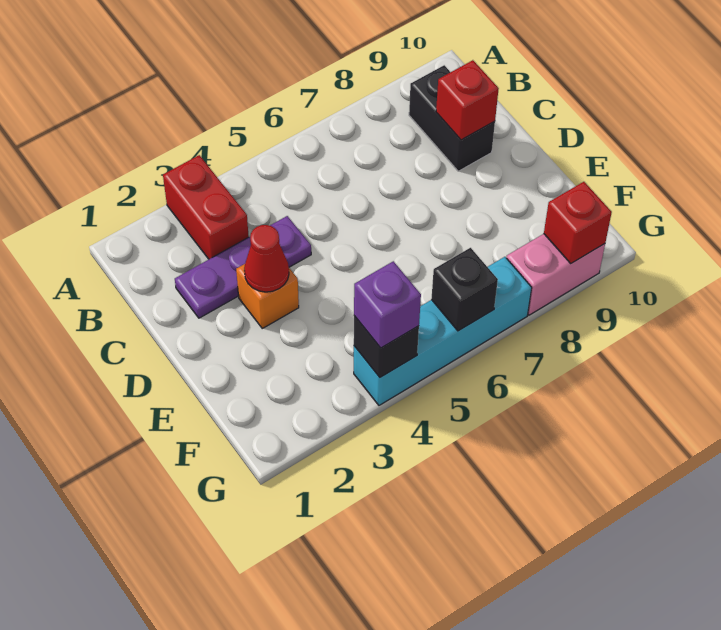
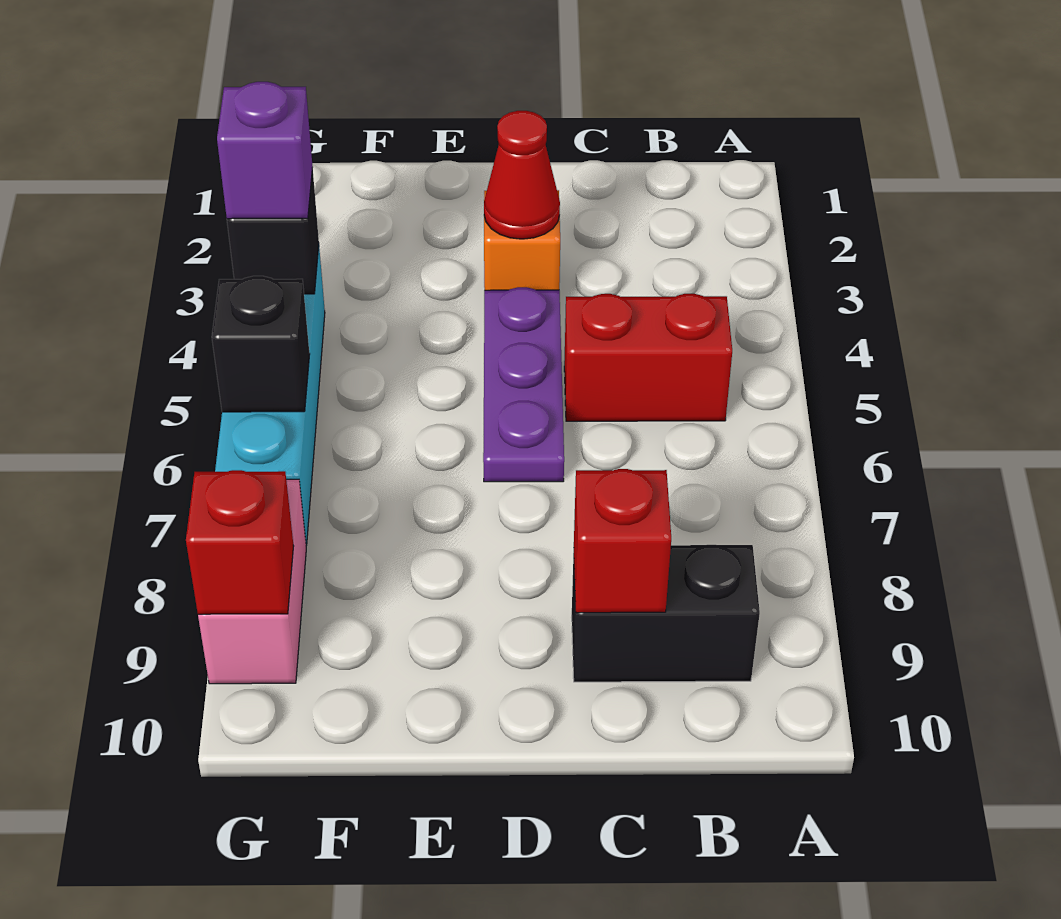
red 1x2 brick [163,155,249,259] -> red 1x2 brick moved to [564,294,732,421]
purple 1x3 plate [175,216,311,318] -> purple 1x3 plate moved to [483,287,564,482]

